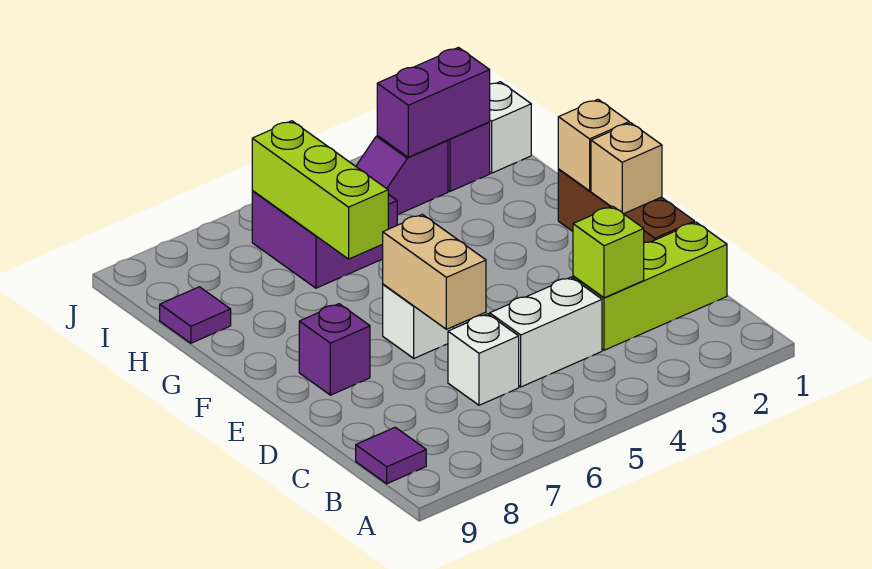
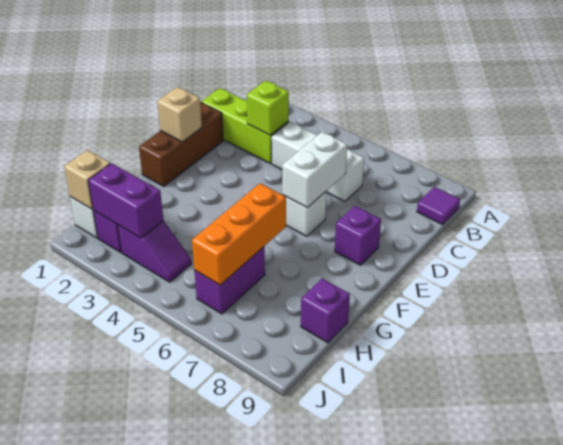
tan 1x2 brick [383,214,486,329] -> white 1x2 brick [282,132,347,208]
tan 1x1 brick [558,100,629,191] -> tan 1x1 brick moved to [64,150,110,209]
lime 1x3 brick [252,121,388,259] -> orange 1x3 brick [192,183,286,285]
purple 2x2 brick [252,191,397,288] -> purple 1x2 brick [194,247,265,314]
purple 1x1 tile [160,287,231,343] -> purple 1x1 brick [301,279,350,343]

